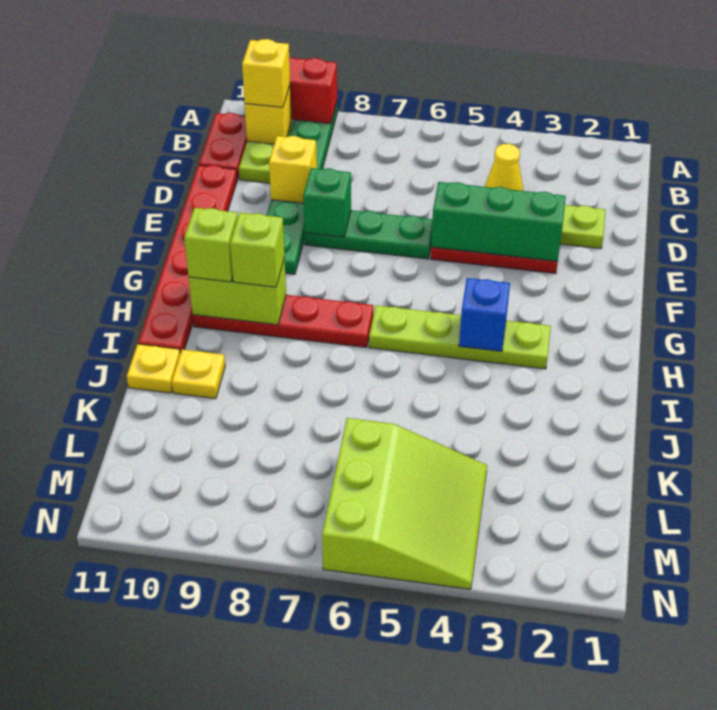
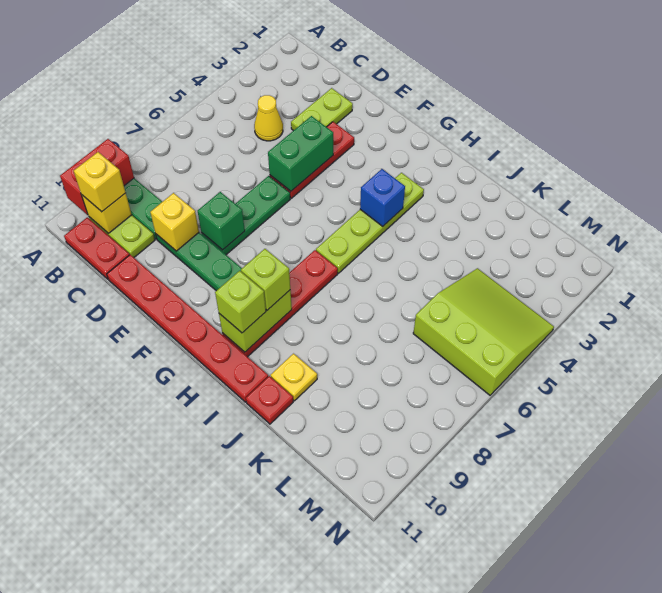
green 1x3 brick [431,182,566,261] -> green 1x2 brick [268,116,333,191]
yellow 1x1 plate [127,344,180,393] -> red 1x1 plate [246,376,293,424]

